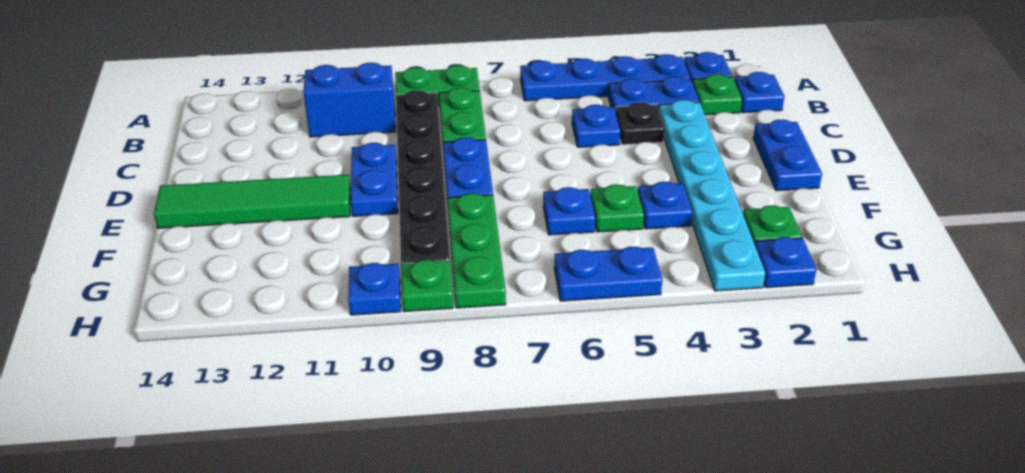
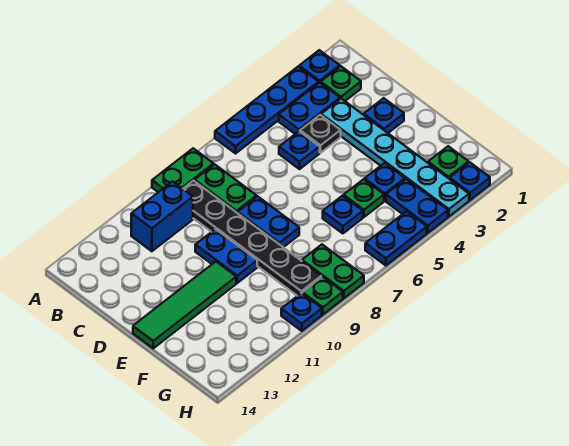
blue 1x1 plate [734,72,785,113] -> blue 1x1 plate moved to [364,98,404,133]
blue 1x2 plate [753,120,822,191] -> blue 1x2 plate moved to [386,179,448,233]
green 1x3 plate [447,193,506,308] -> green 1x2 plate [302,245,364,298]

